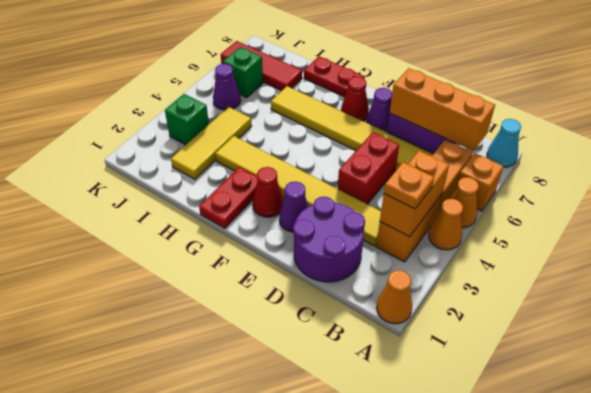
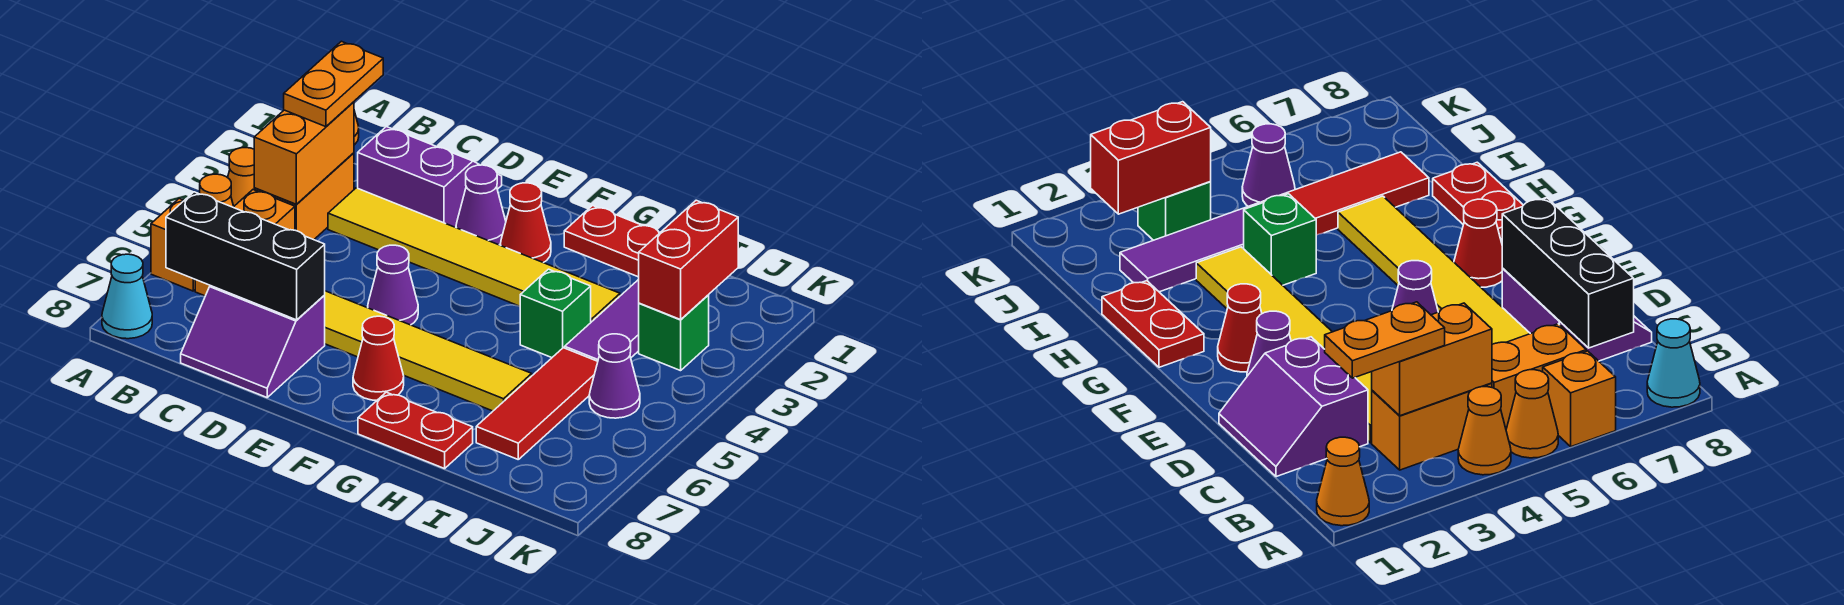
orange 1x1 plate [384,162,434,209] -> orange 1x2 plate [284,41,383,127]
orange 1x3 brick [390,68,495,151] -> black 1x3 brick [166,192,325,320]
purple 2x2 round brick [293,197,365,282] -> purple 2x2 slope [358,127,502,227]
red 1x2 brick [338,132,399,204] -> red 1x2 brick moved to [639,200,738,320]
purple 1x1 cone [366,88,392,132] -> purple 1x1 cone moved to [368,245,418,325]
red 1x2 plate [199,167,258,228] -> red 1x2 plate turned to [564,206,660,277]
yellow 1x3 tile [171,107,252,179] -> purple 1x3 tile [565,279,639,361]
red 1x3 tile [221,41,302,91] -> red 1x3 tile turned to [476,348,598,459]
green 1x1 brick [223,47,263,98] -> green 1x1 brick moved to [520,269,591,358]

